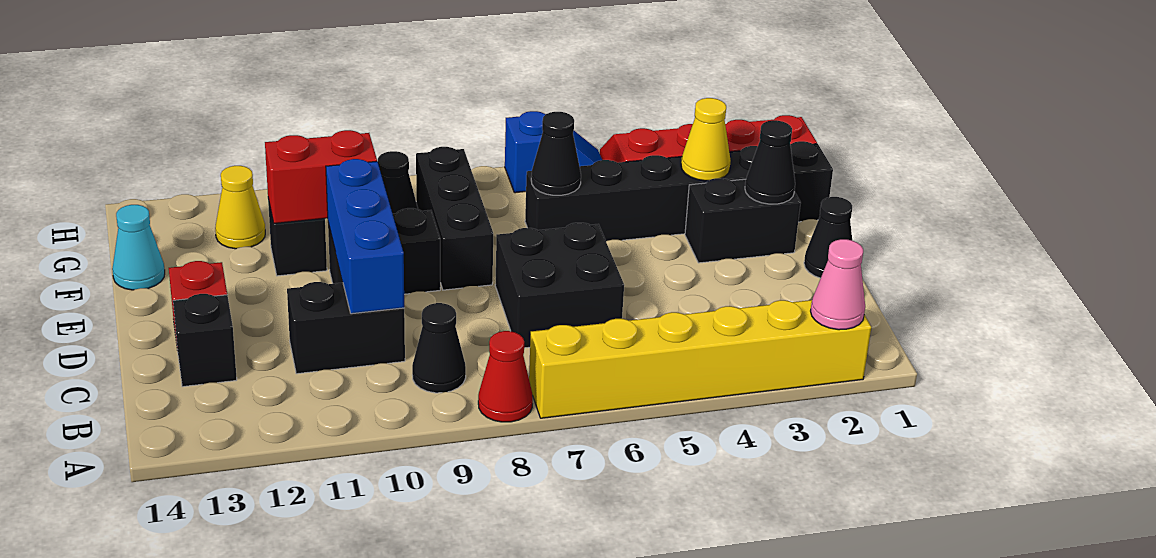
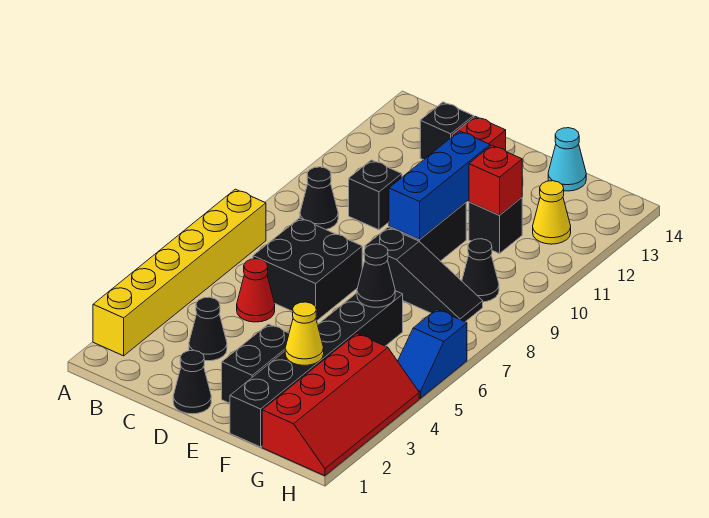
pink 1x1 cone [811,239,865,330] -> none
red 1x1 cone [478,331,533,422] -> red 1x1 cone moved to [237,259,275,322]
black 1x2 brick [287,282,405,374] -> black 1x1 brick [349,160,402,230]
blue 1x3 brick [326,159,404,314] -> blue 1x3 brick turned to [389,131,490,239]
black 1x1 cone [745,120,795,204] -> black 1x1 cone moved to [189,297,227,361]
black 1x3 brick [416,147,493,290] -> black 1x3 slope [365,228,483,322]
red 1x2 brick [265,130,377,223] -> red 1x1 brick [469,145,522,215]

